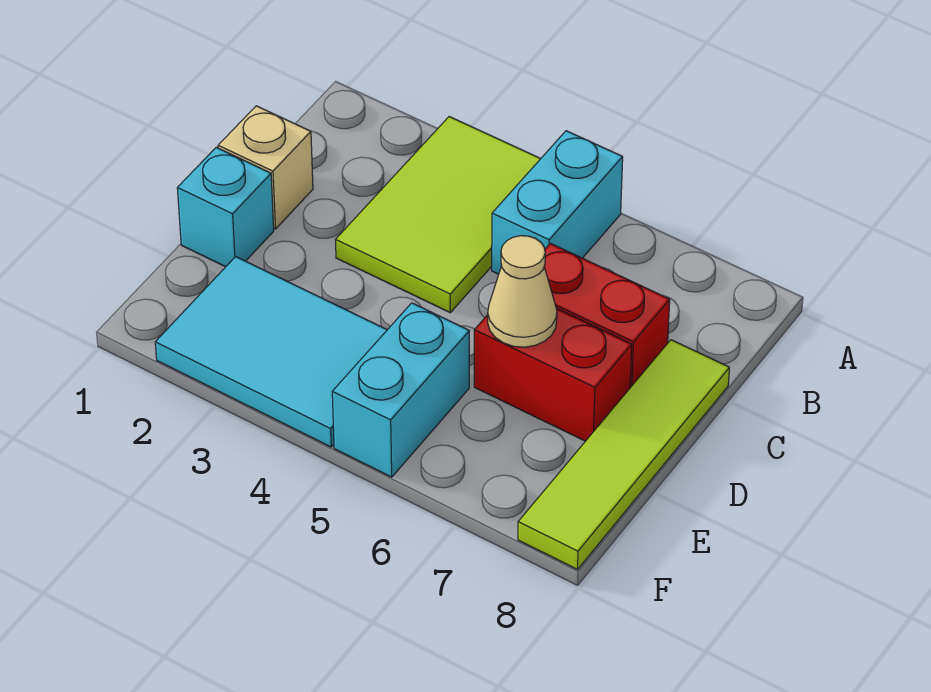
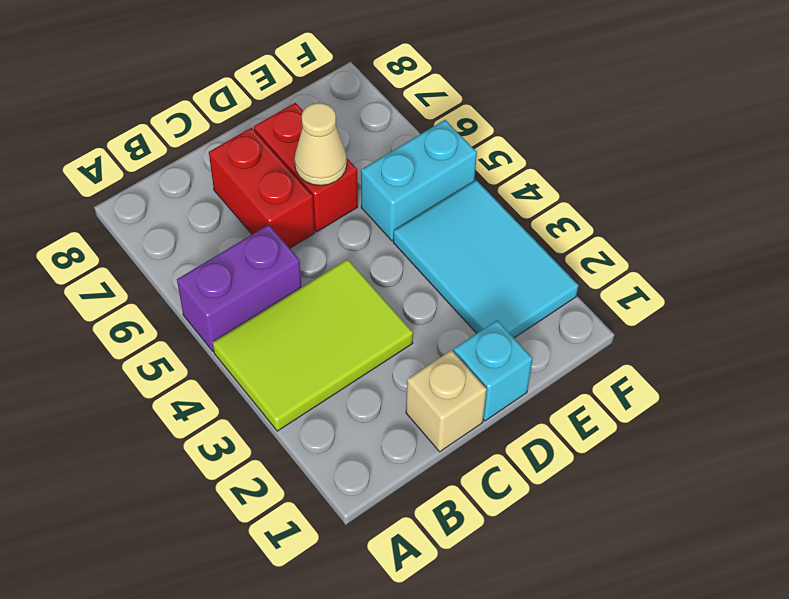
cyan 1x2 brick [492,131,623,274] -> purple 1x2 brick [177,225,301,351]
lime 1x4 tile [518,340,729,570] -> none

